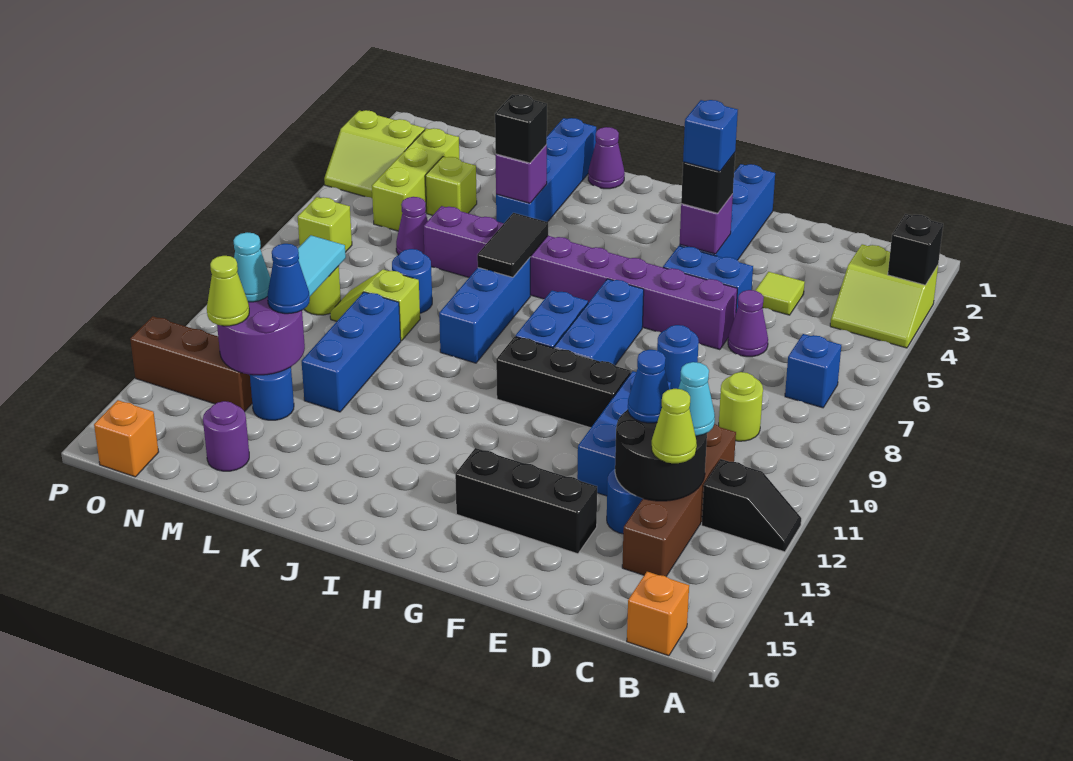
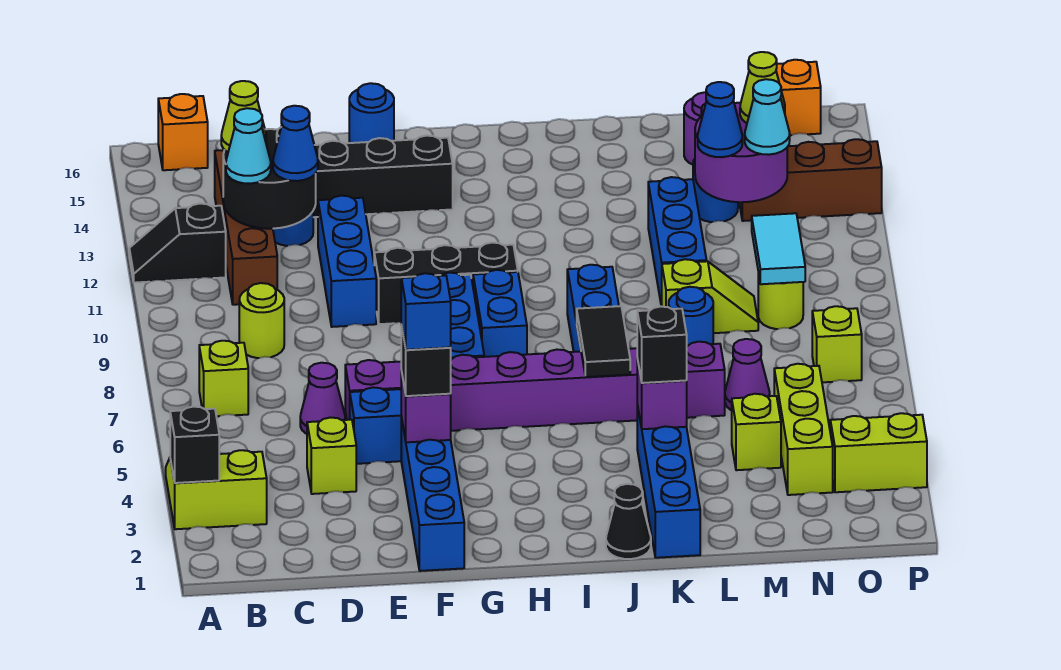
blue 1x1 brick [785,334,841,408] -> lime 1x1 brick [199,341,248,416]
lime 1x1 tile [755,272,805,315] -> lime 1x1 brick [307,418,356,494]
blue 1x1 round brick [657,325,699,389] -> blue 1x1 round brick moved to [349,83,394,143]
purple 1x1 cone [588,127,625,189] -> black 1x1 cone [606,484,651,559]

